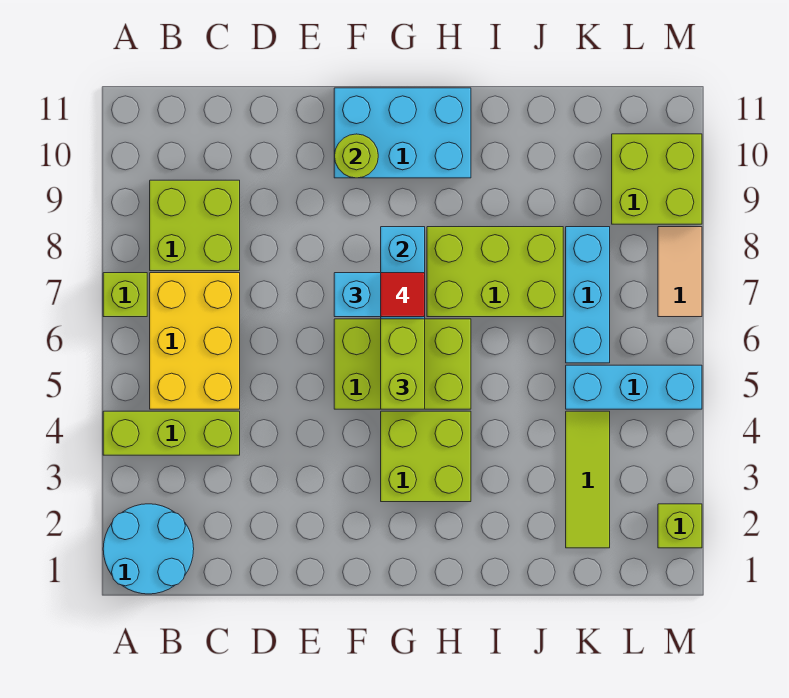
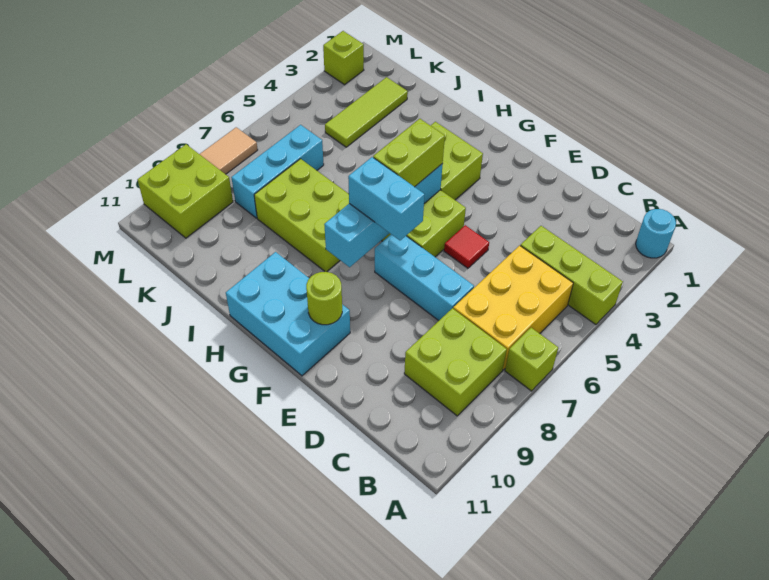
cyan 2x2 round brick [103,504,194,594] -> cyan 1x1 round brick [636,209,676,258]
red 1x1 tile [381,273,425,317] -> red 1x1 tile moved to [444,225,489,268]
cyan 1x3 brick [566,365,702,409] -> cyan 1x3 brick moved to [375,234,474,321]

